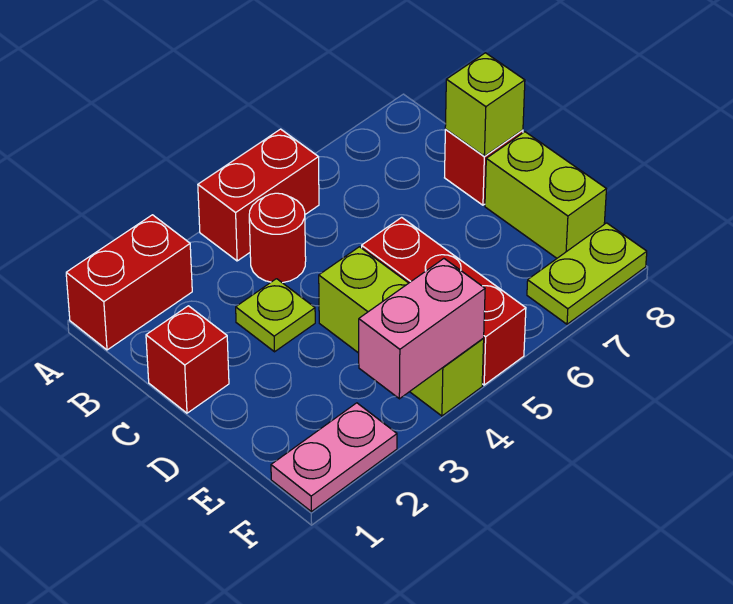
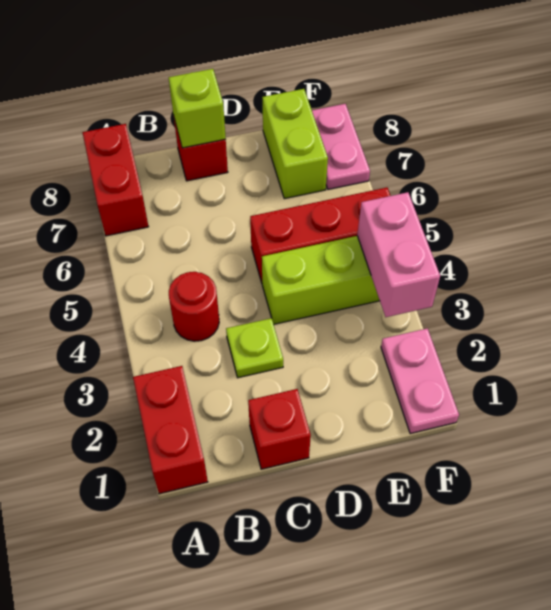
red 1x2 brick [198,129,319,261] -> red 1x2 brick moved to [82,124,149,236]
lime 1x2 brick [485,132,606,258] -> lime 1x2 brick turned to [262,89,328,199]
lime 1x2 plate [527,223,647,324] -> pink 1x2 plate [312,104,370,189]

